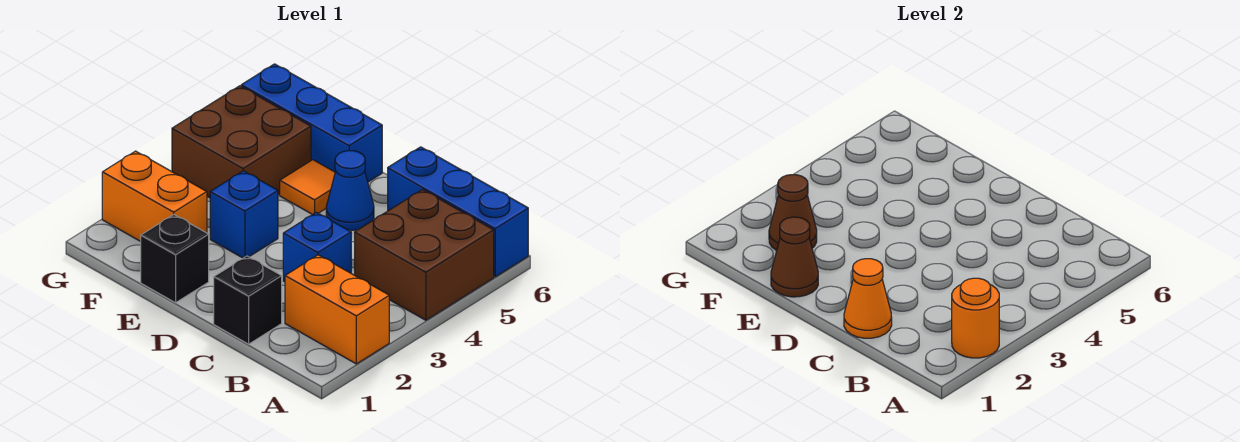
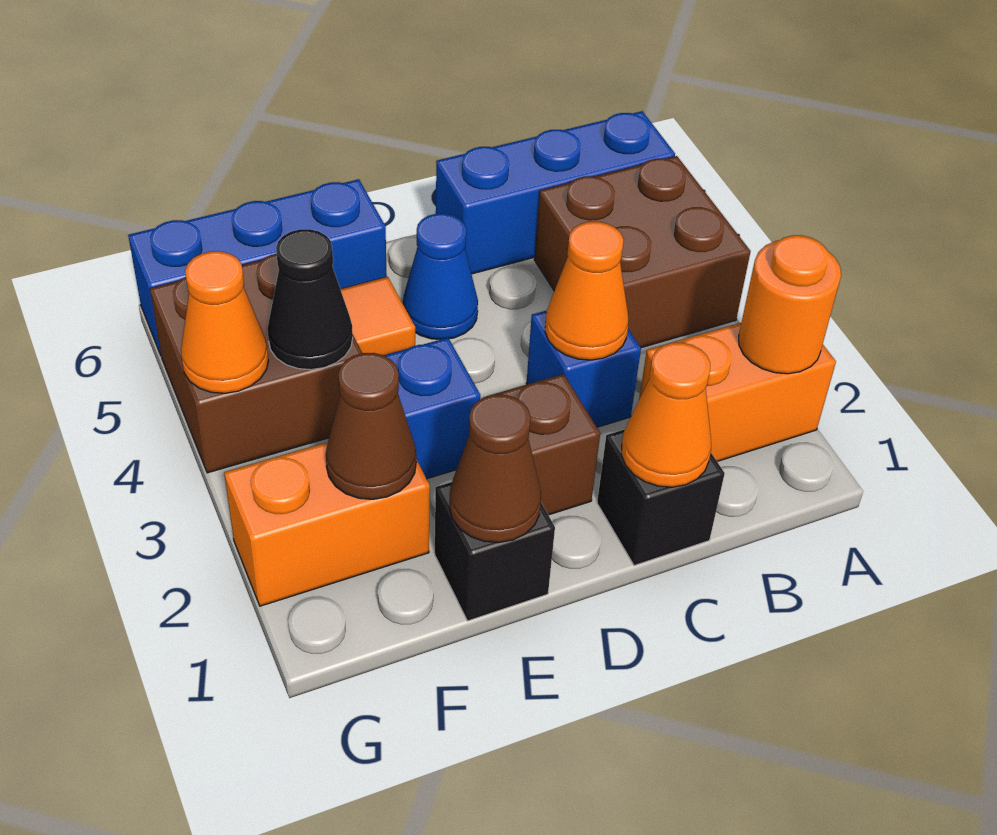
none -> orange 1x1 cone [545,222,628,360]
none -> brown 1x1 brick [489,374,600,515]
none -> black 1x1 cone [267,229,353,370]
none -> orange 1x1 cone [181,251,269,393]

